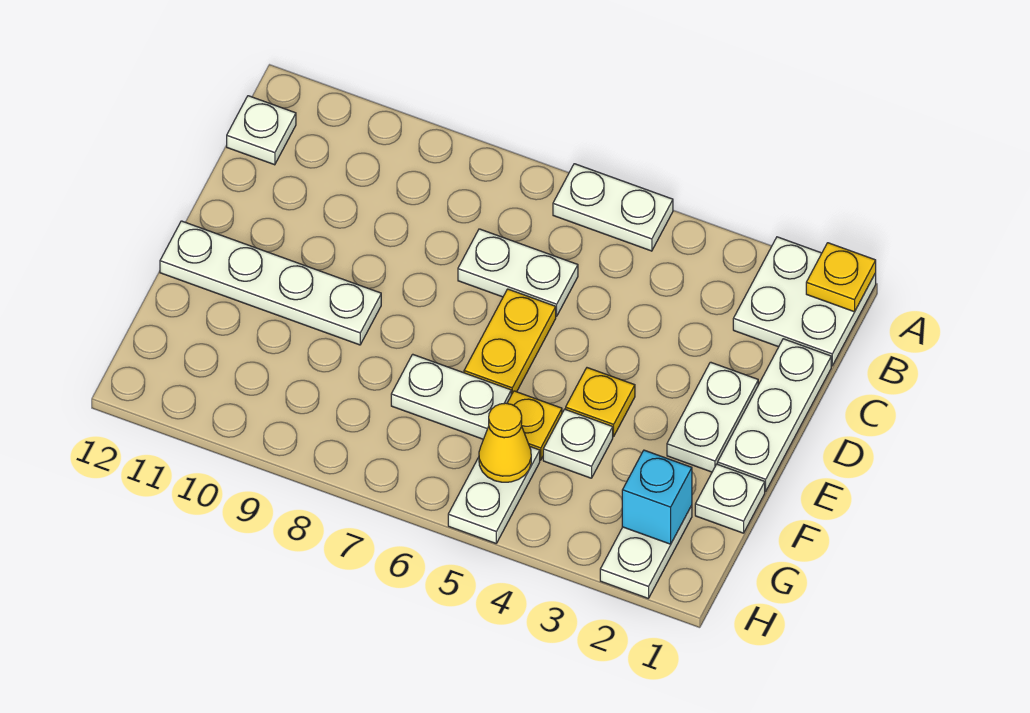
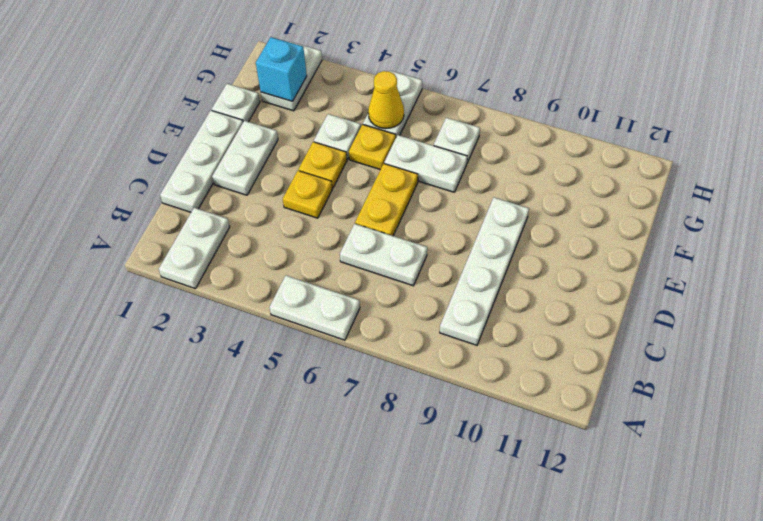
white 2x2 plate [733,237,876,366] -> white 1x2 plate [159,208,230,288]
yellow 1x1 plate [806,243,876,312] -> yellow 1x1 plate moved to [283,171,332,218]
white 1x1 plate [227,96,296,165] -> white 1x1 plate moved to [434,118,480,163]
white 1x4 plate [160,221,381,345] -> white 1x4 plate turned to [440,197,529,345]

